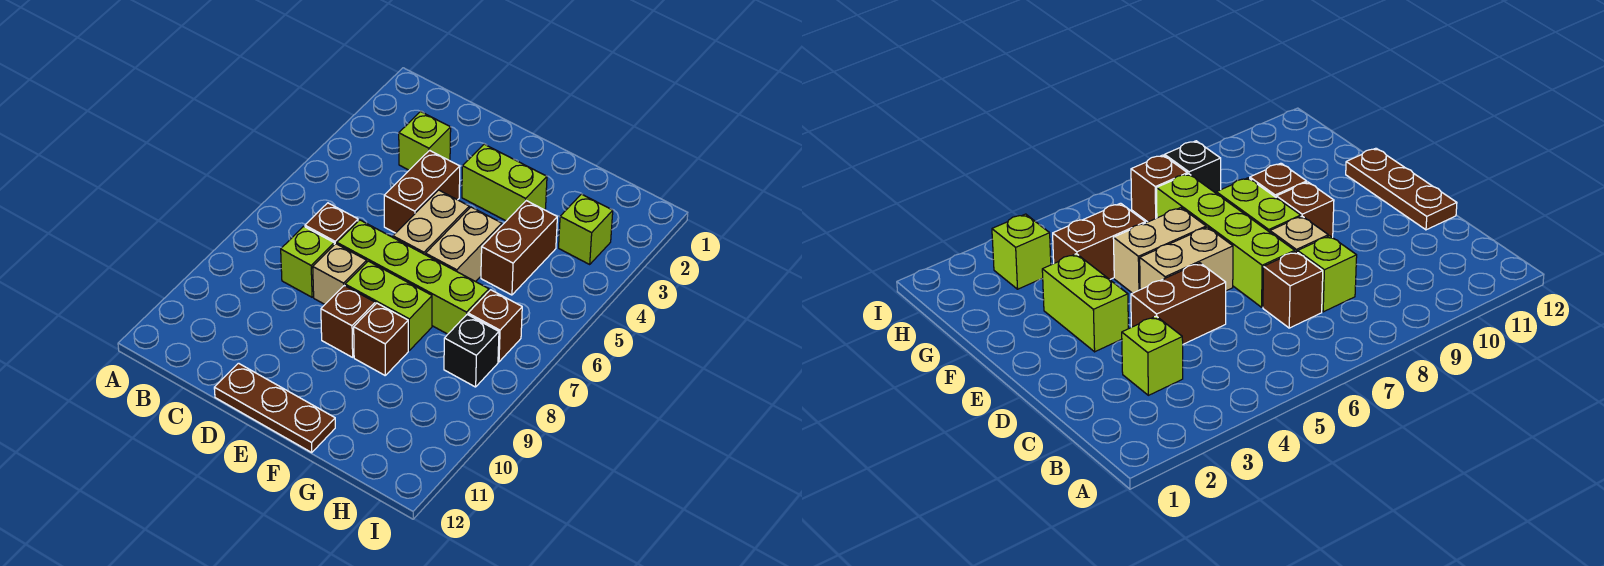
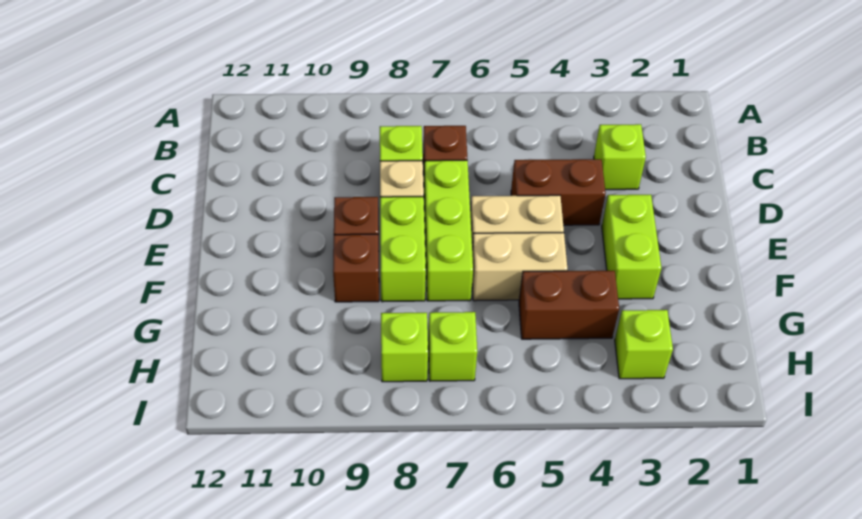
lime 1x4 brick [337,220,489,334] -> lime 1x3 brick [424,160,473,301]
brown 1x3 plate [214,363,335,452] -> none
brown 1x1 brick [468,290,522,362] -> lime 1x1 brick [428,312,477,381]
black 1x1 brick [444,315,499,387] -> lime 1x1 brick [381,313,428,382]

